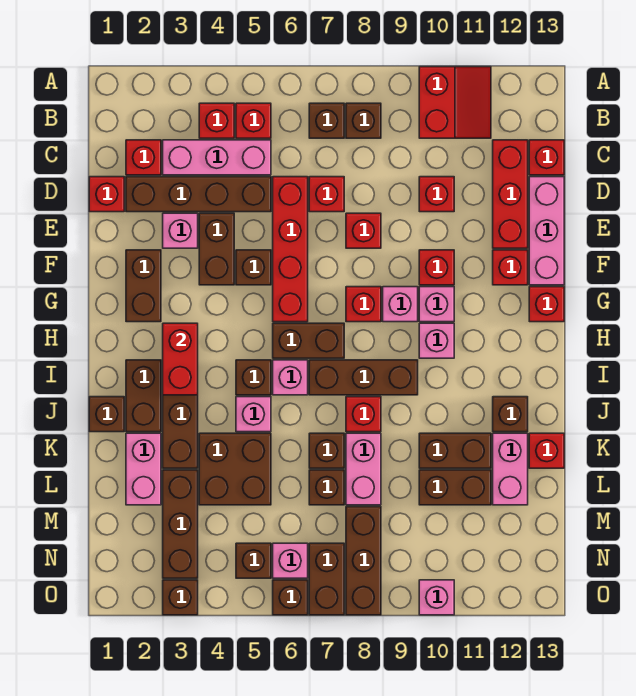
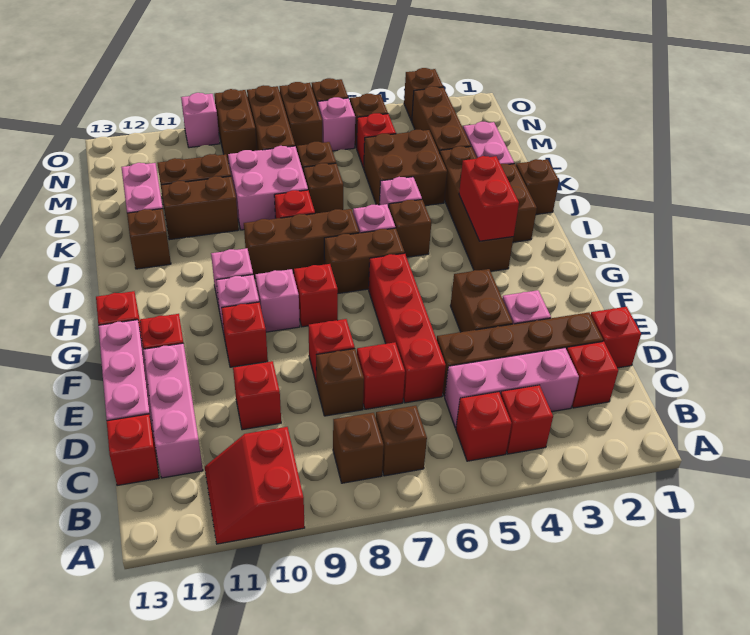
red 1x3 brick [493,140,528,248] -> pink 1x3 brick [143,343,203,478]
brown 1x2 brick [126,250,161,322] -> brown 1x2 brick moved to [214,89,257,163]
brown 1x1 brick [236,250,271,285] -> brown 1x1 brick moved to [316,349,364,416]
pink 1x2 brick [346,433,381,505] -> pink 2x2 brick [228,146,308,230]
red 1x1 brick [529,433,564,468] -> red 1x1 brick moved to [357,113,396,168]

